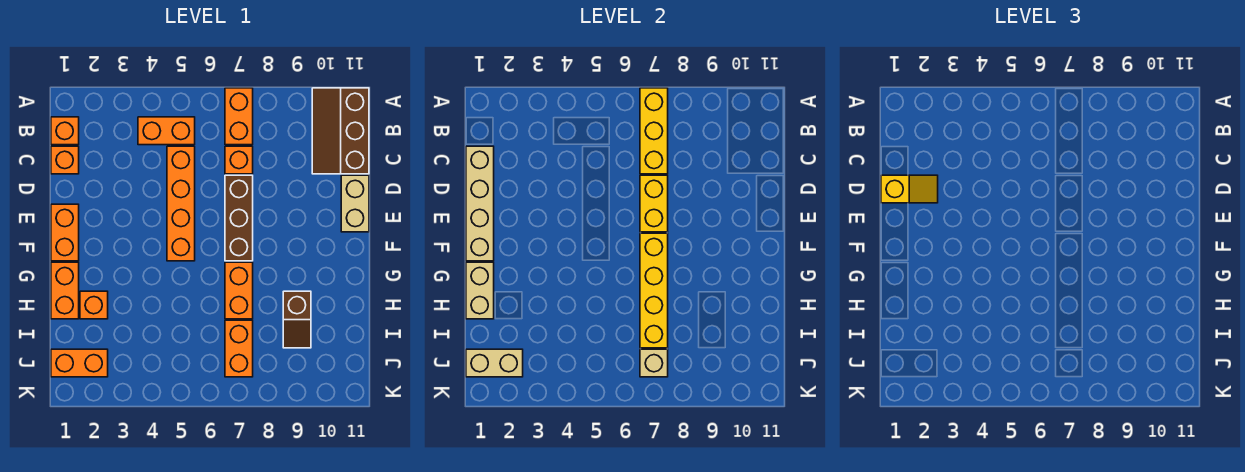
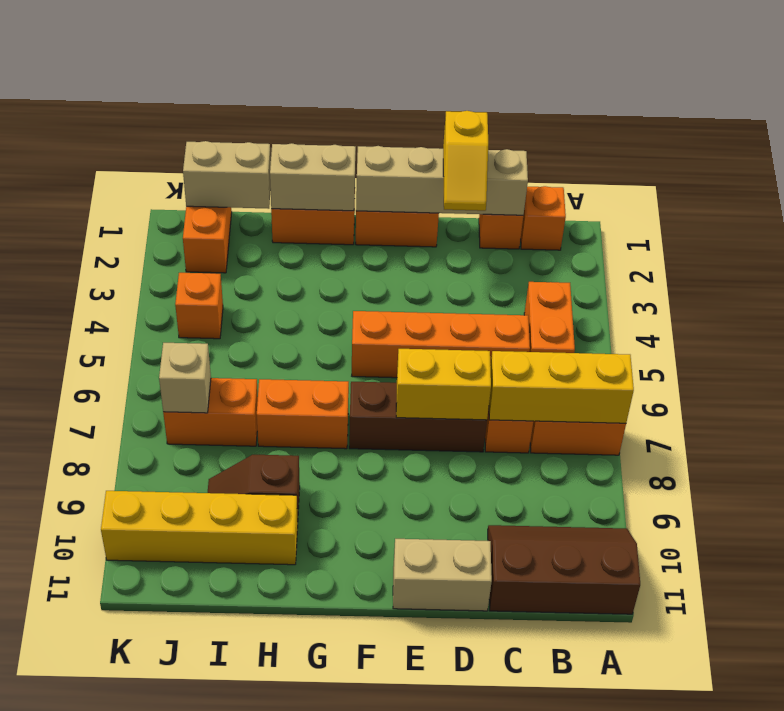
yellow 1x4 brick [640,233,668,348] -> yellow 1x4 brick moved to [101,491,298,565]
orange 1x1 brick [80,291,108,319] -> orange 1x1 brick moved to [175,273,223,339]
tan 1x2 brick [466,349,523,377] -> tan 1x2 brick turned to [183,141,271,209]

